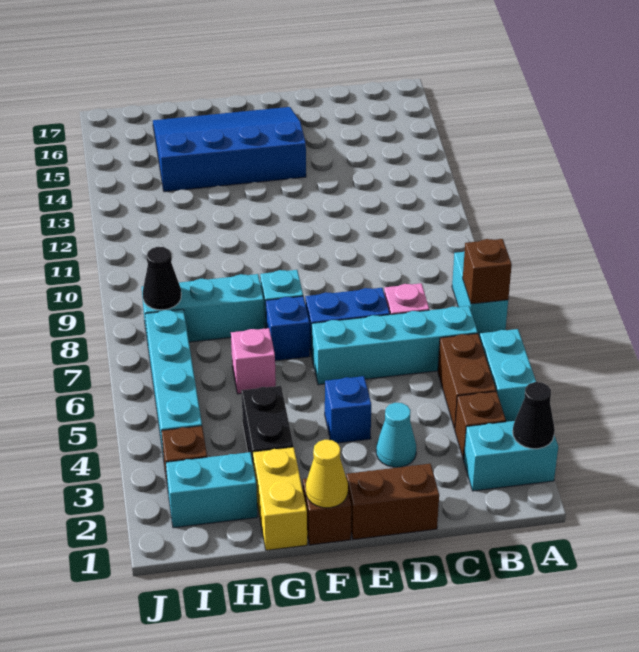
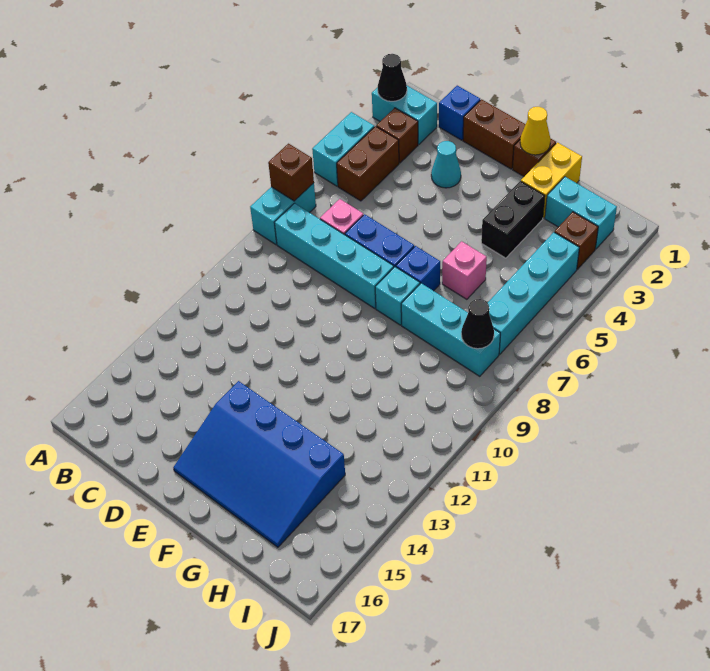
cyan 1x4 brick [312,306,478,385] -> cyan 1x4 brick moved to [274,203,394,309]
blue 1x1 brick [325,376,371,443] -> blue 1x1 brick moved to [439,86,480,140]

